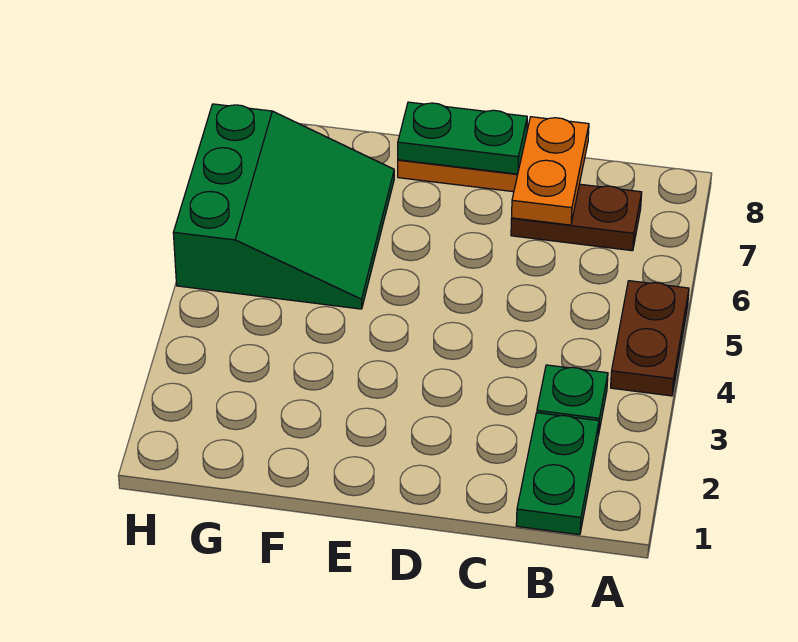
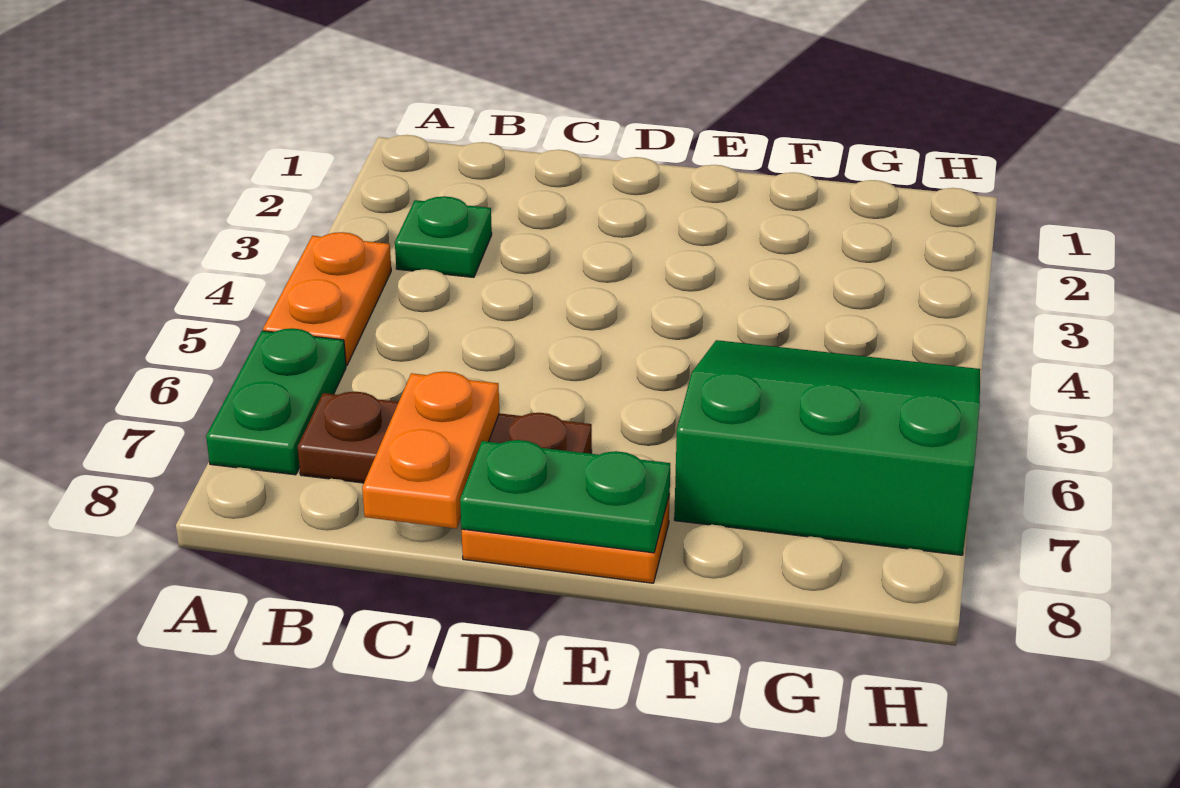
brown 1x2 plate [611,281,689,396] -> orange 1x2 plate [263,232,391,365]
green 1x2 plate [516,413,599,535] -> green 1x2 plate moved to [206,328,346,475]
brown 1x2 plate [511,184,642,251] -> brown 1x3 plate [298,392,592,483]
green 3x3 slope [173,104,394,309] -> green 3x3 slope turned to [674,340,980,555]

